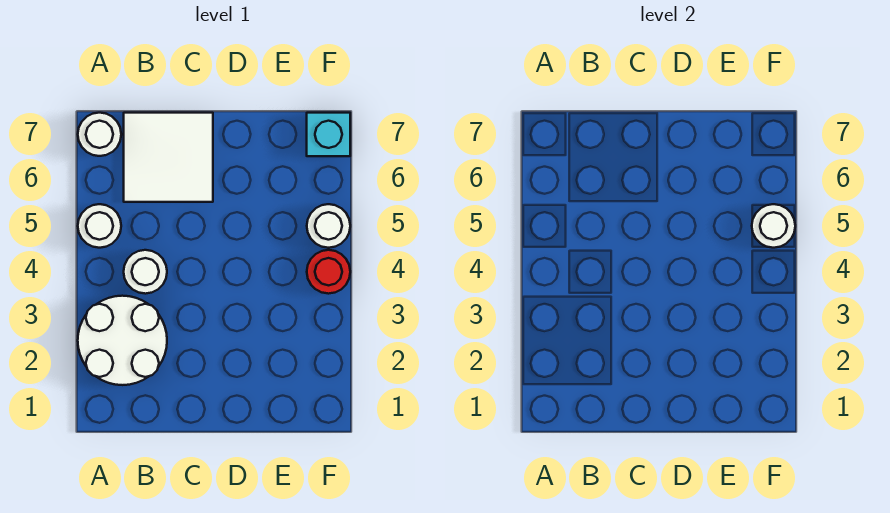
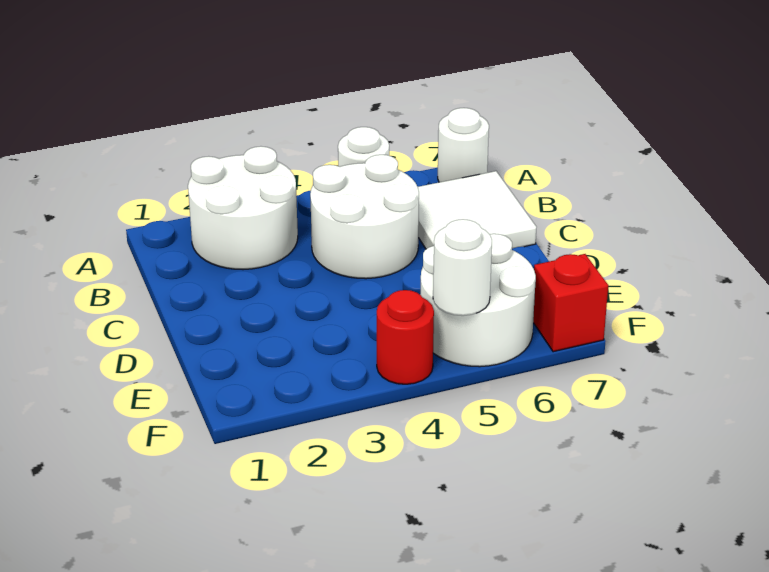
white 1x1 round brick [124,250,167,294] -> white 2x2 round brick [310,155,419,279]
white 1x1 round brick [307,204,350,248] -> white 2x2 round brick [420,234,536,367]
cyan 1x1 brick [307,113,350,156] -> red 1x1 brick [533,254,608,352]

